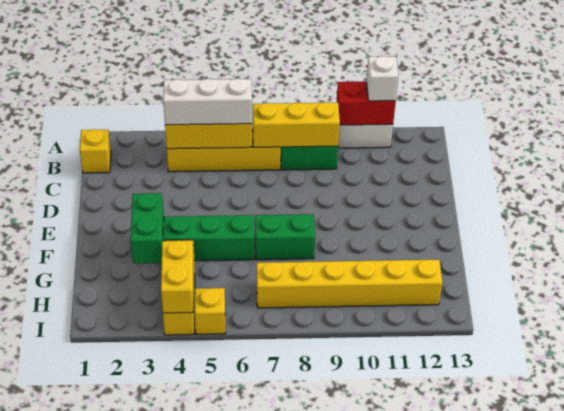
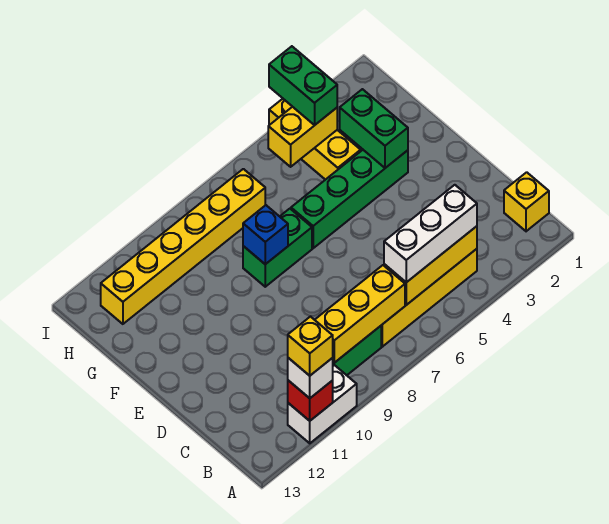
red 1x2 brick [337,81,396,125] -> red 1x1 brick [288,380,333,421]
none -> blue 1x1 brick [243,205,288,264]
yellow 1x2 brick [161,241,193,313] -> yellow 1x2 brick turned to [268,107,337,167]
none -> green 1x2 brick [269,46,337,125]
yellow 1x1 brick [195,288,225,334] -> yellow 1x1 brick moved to [288,317,333,376]

